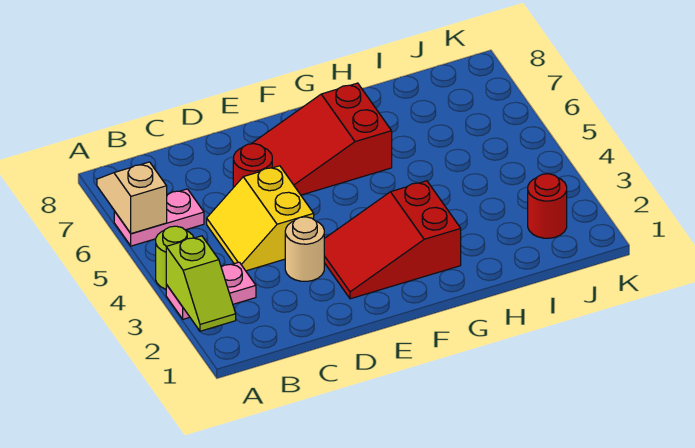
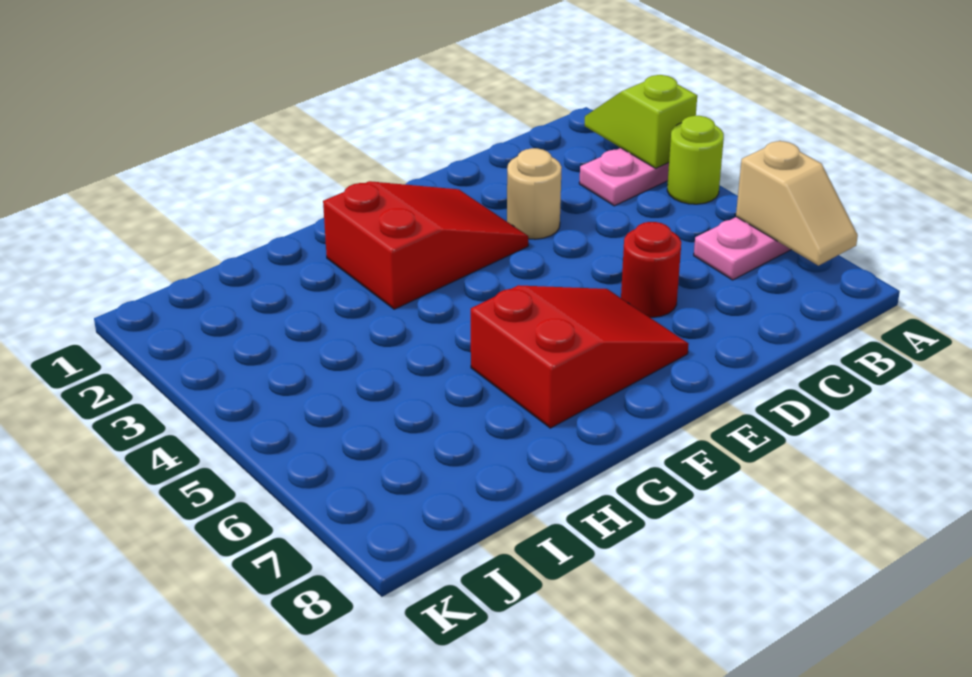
yellow 2x2 slope [207,166,314,271] -> none
red 1x1 round brick [528,174,567,238] -> none

